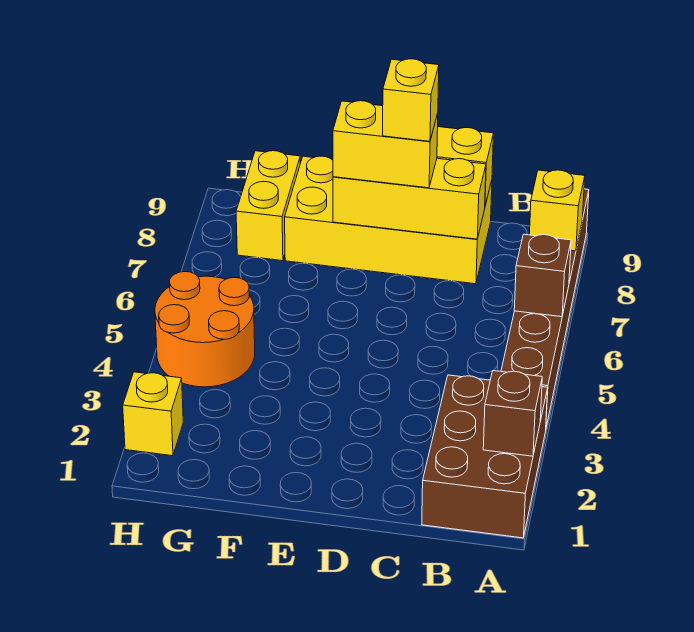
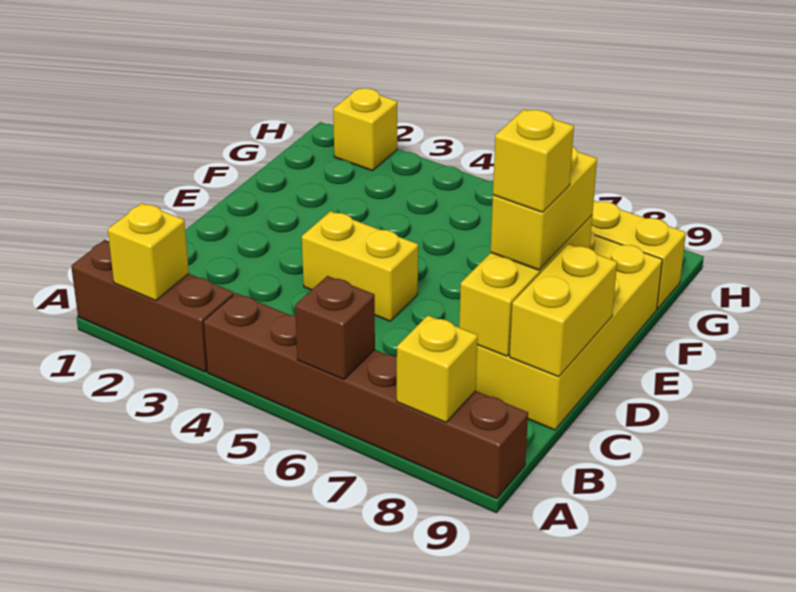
brown 2x3 brick [422,375,548,538] -> brown 1x3 brick [71,240,234,372]
brown 1x1 brick [483,371,542,456] -> yellow 1x1 brick [108,203,189,301]
none -> yellow 1x2 brick [302,211,418,321]
orange 2x2 round brick [155,272,255,387] -> none

